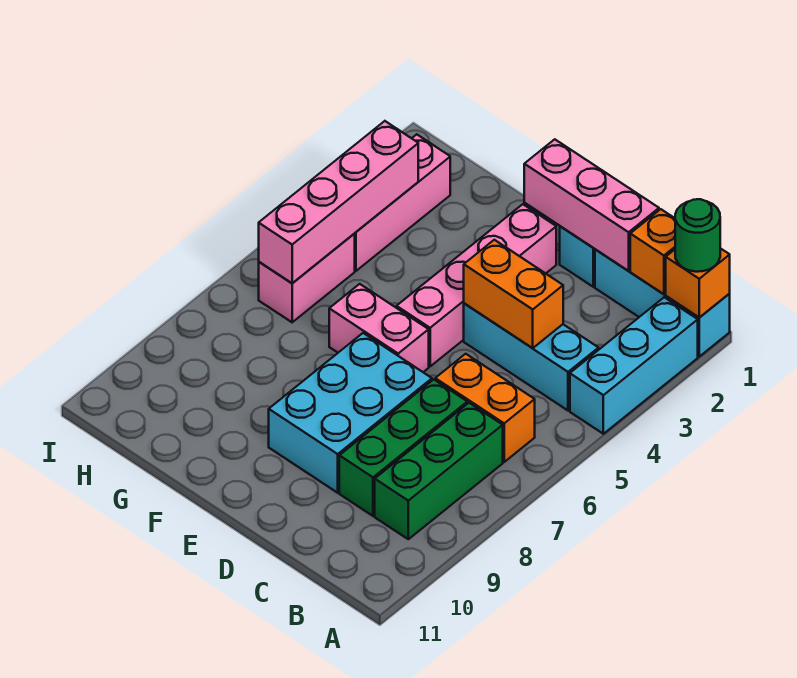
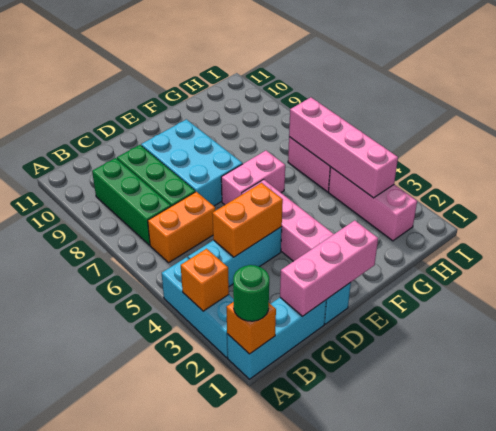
orange 1x1 brick [630,209,675,294] -> orange 1x1 brick moved to [181,249,229,311]

